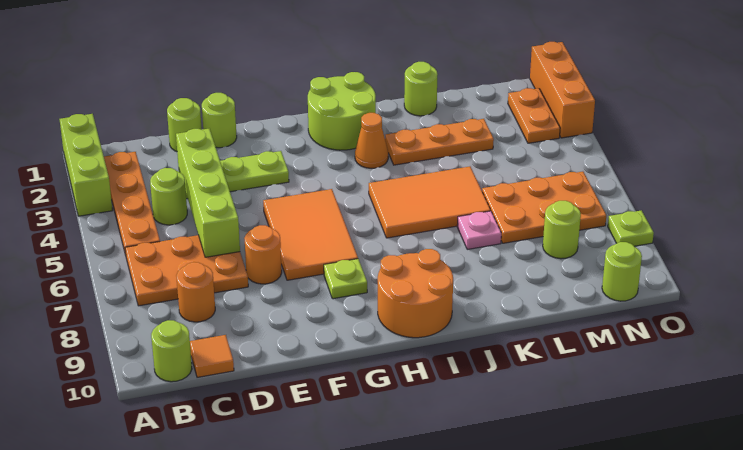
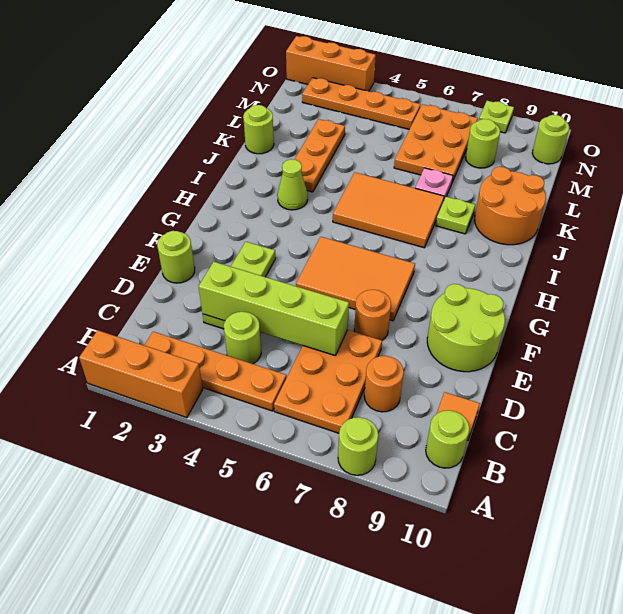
lime 1x3 brick [59,114,113,216] -> orange 1x3 brick [79,330,203,418]
lime 1x1 round brick [167,98,202,151] -> lime 1x1 round brick moved to [338,417,378,475]
lime 1x1 plate [324,259,367,299] -> lime 1x1 plate moved to [436,197,475,234]
lime 2x2 round brick [308,72,376,150] -> lime 2x2 round brick moved to [427,284,505,372]
orange 2x2 round brick [378,249,453,338] -> orange 2x2 round brick moved to [475,167,546,245]
orange 1x1 cone [355,113,388,168] -> lime 1x1 cone [277,159,308,210]
orange 2x3 tile [369,167,491,238] -> orange 2x3 tile turned to [333,172,444,248]
orange 1x2 plate [508,88,560,143] -> orange 1x4 plate [302,78,421,129]

